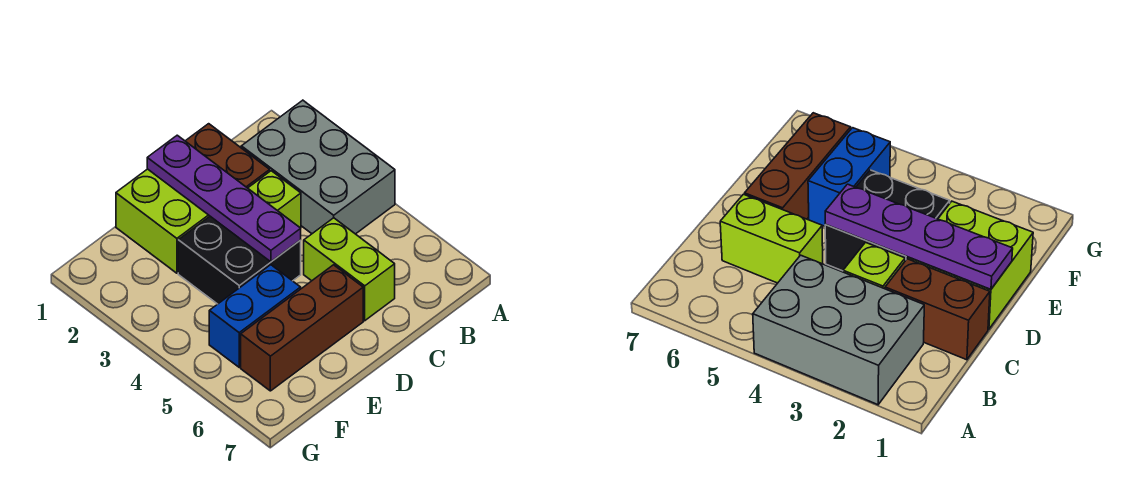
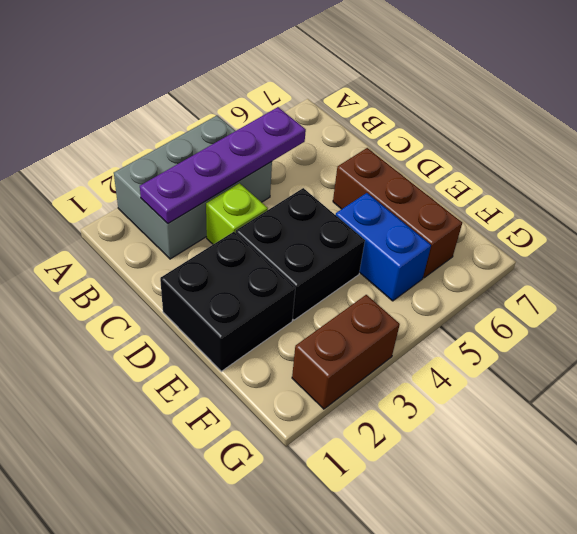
brown 1x2 brick [186,124,270,188] -> brown 1x2 brick moved to [292,295,400,409]
lime 1x2 brick [304,218,395,321] -> none
lime 2x2 brick [116,169,210,273] -> black 2x2 brick [160,232,295,371]
purple 1x4 plate [147,135,301,262] -> purple 1x4 plate moved to [140,107,306,223]

